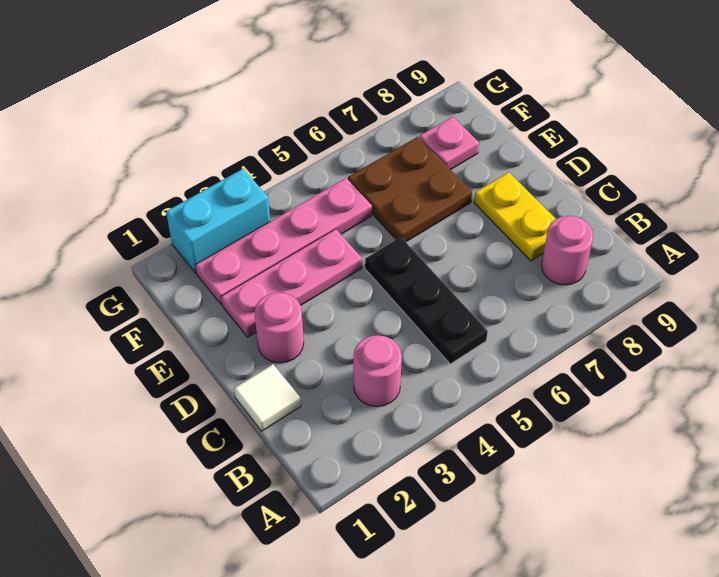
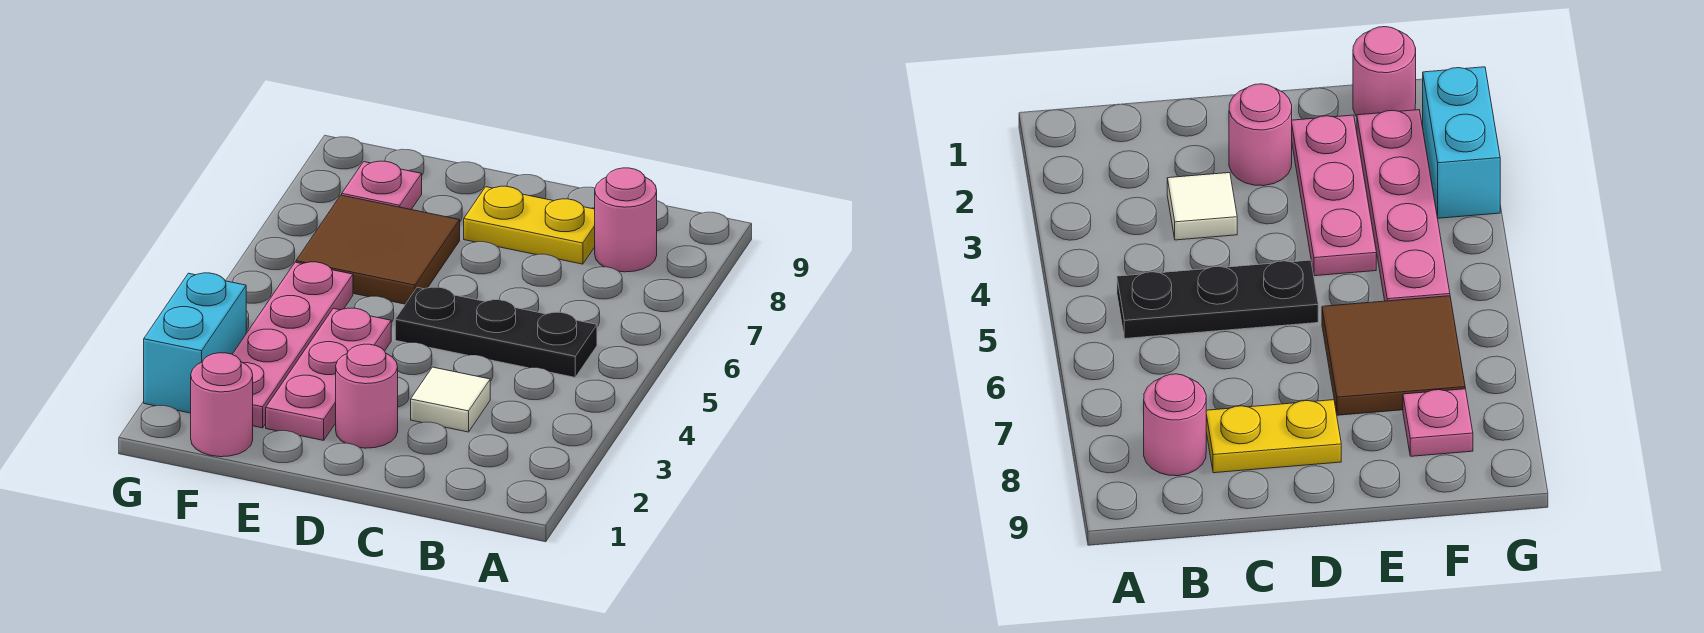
pink 1x1 round brick [353,335,402,407] -> pink 1x1 round brick moved to [191,353,253,457]
white 1x1 tile [234,364,301,431] -> white 1x1 tile moved to [411,367,490,432]
brown 2x2 plate [348,137,472,242] -> brown 2x2 tile [296,195,460,304]

